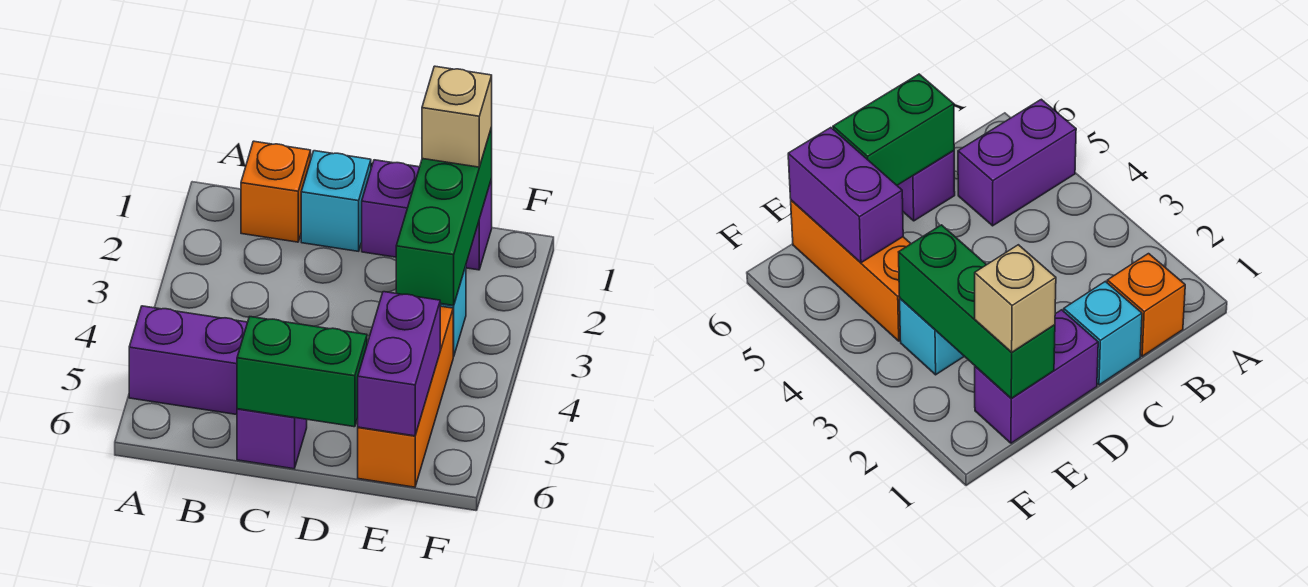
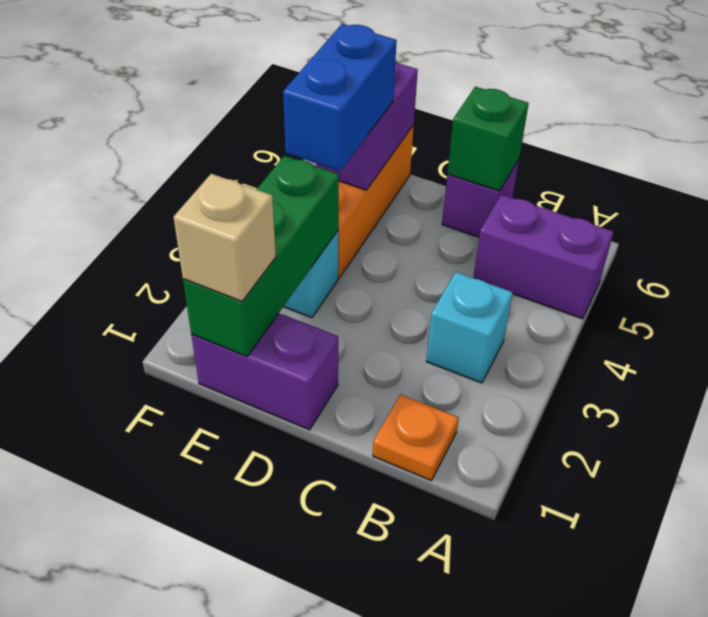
orange 1x1 brick [241,141,311,242] -> orange 1x1 plate [373,395,459,481]
cyan 1x1 brick [301,151,371,251] -> cyan 1x1 brick moved to [426,272,513,383]
green 1x2 brick [237,317,367,427] -> green 1x1 brick [447,87,529,191]
none -> blue 1x2 brick [283,24,397,171]

